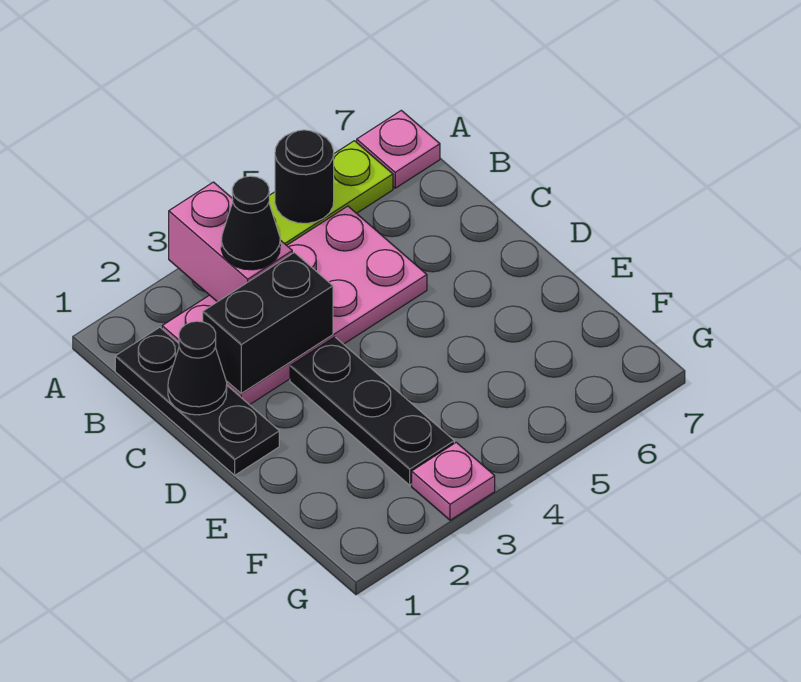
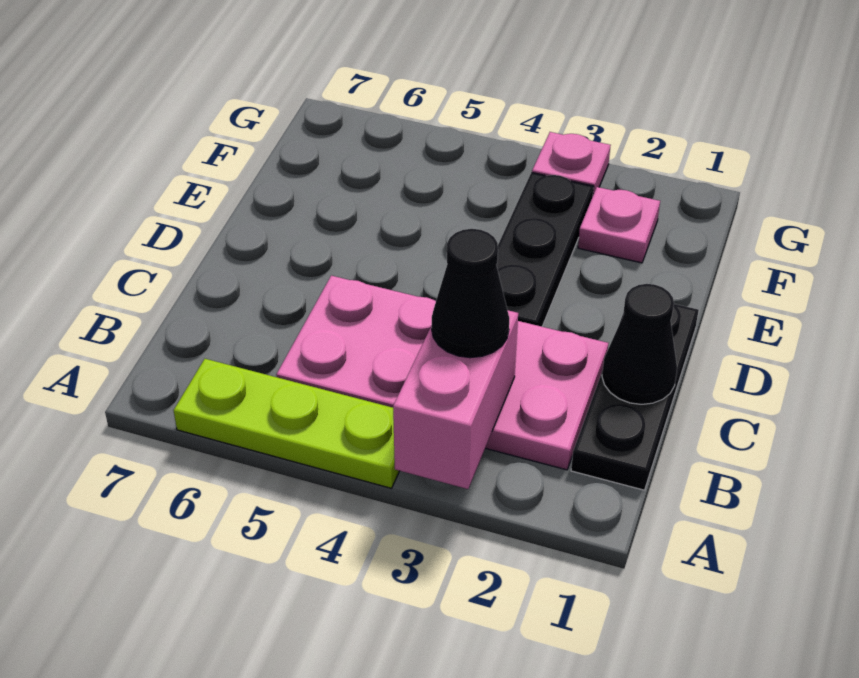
black 1x1 round brick [275,130,334,223] -> none
pink 1x1 plate [357,110,440,188] -> pink 1x1 plate moved to [578,187,660,263]
black 1x2 brick [203,252,333,394] -> none

